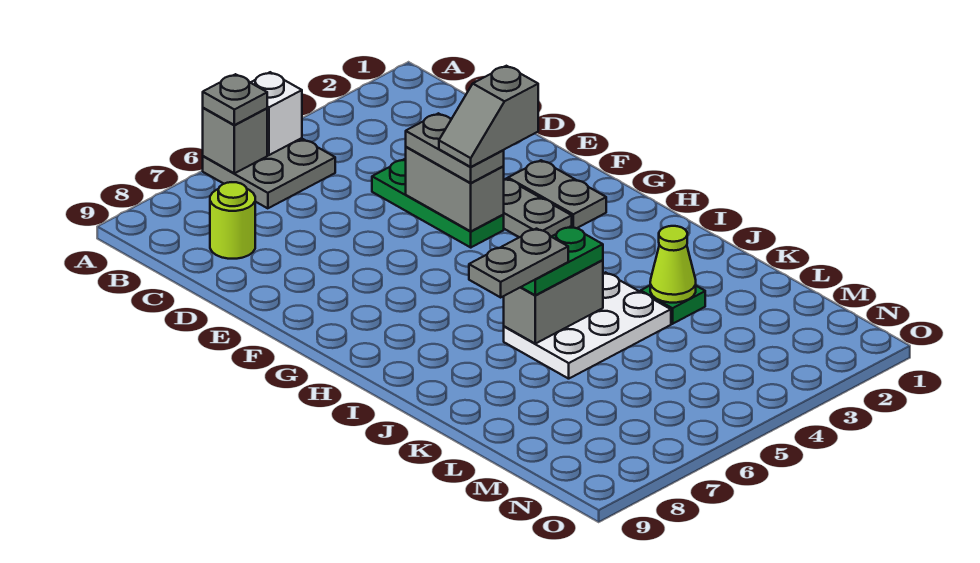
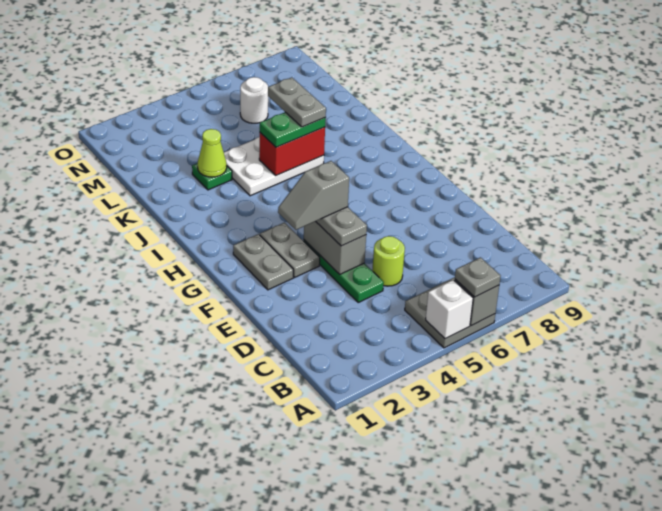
lime 1x1 round brick [210,182,255,259] -> lime 1x1 round brick moved to [372,236,405,286]
grey 1x2 slope [439,66,538,167] -> grey 1x2 slope turned to [278,161,349,230]
grey 1x2 brick [504,260,603,344] -> red 1x2 brick [259,127,325,175]
grey 1x2 plate [469,229,568,297] -> grey 1x2 plate turned to [268,77,326,127]
none -> white 1x1 round brick [240,77,268,123]

